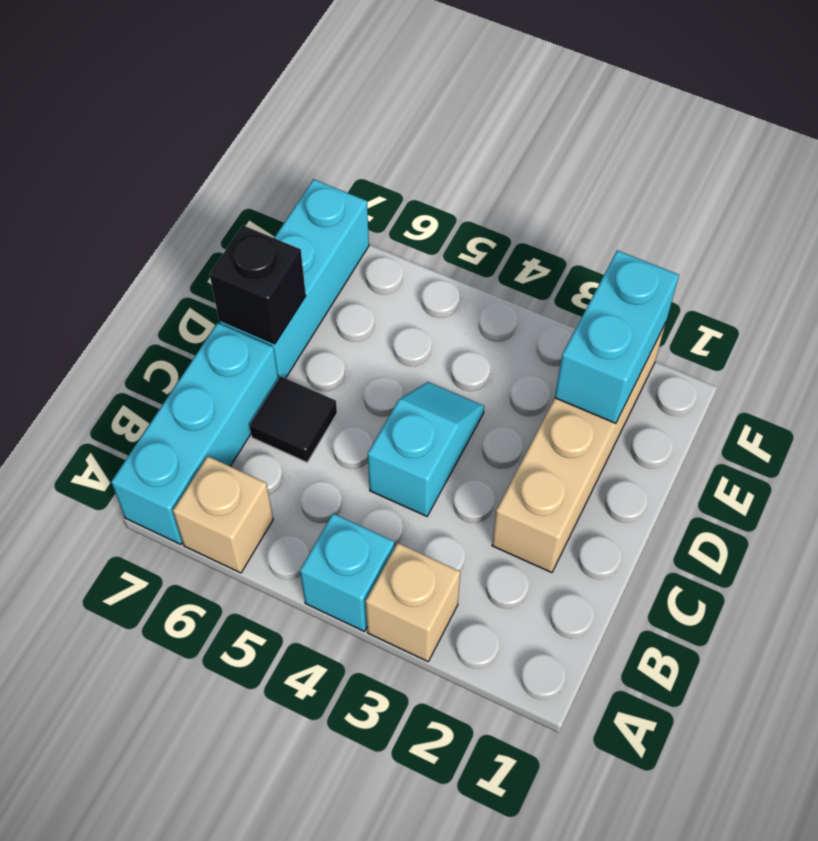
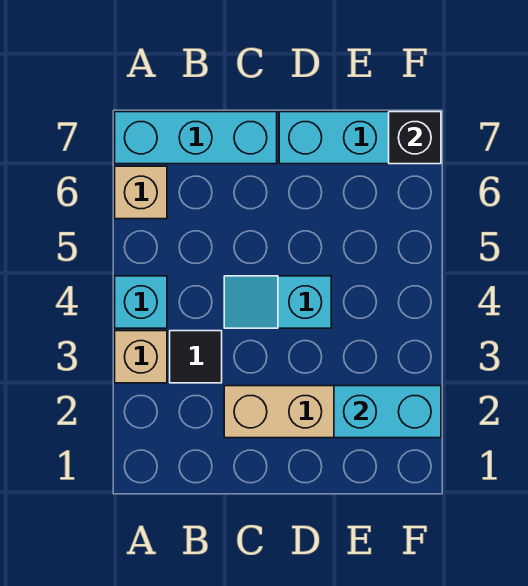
cyan 1x2 slope [368,382,484,516] -> cyan 1x2 slope turned to [224,276,331,328]
black 1x1 tile [250,376,337,462] -> black 1x1 tile moved to [170,331,222,383]
black 1x1 brick [210,225,306,344] -> black 1x1 brick moved to [389,112,441,164]

